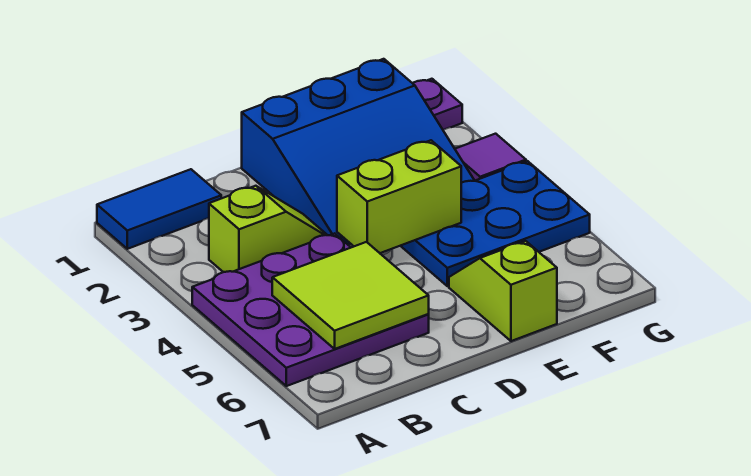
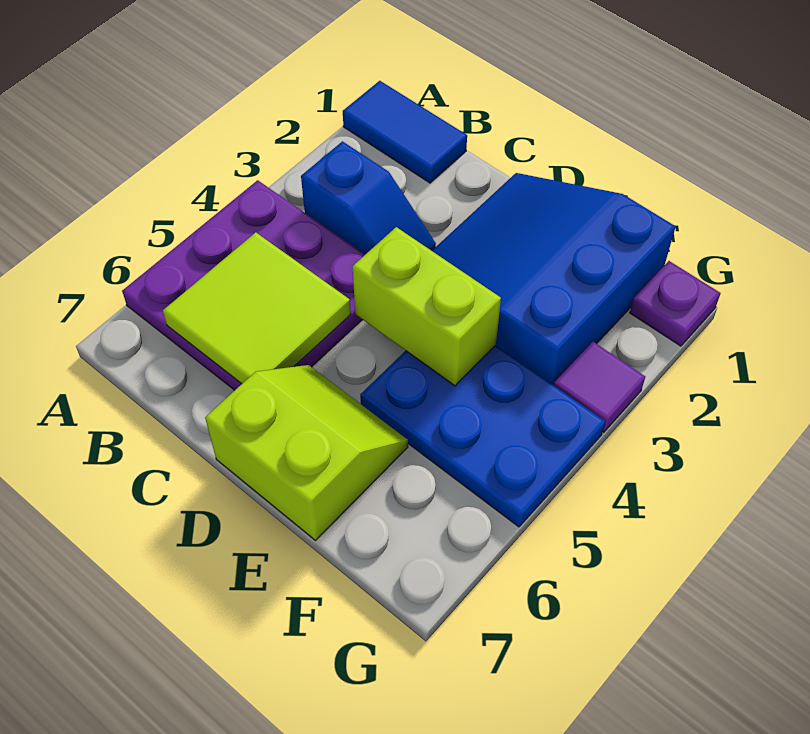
lime 1x2 slope [209,186,327,272] -> blue 1x2 slope [301,141,436,254]
blue 3x3 slope [242,59,475,245] -> blue 3x3 slope turned to [432,173,676,385]
lime 1x2 slope [449,241,557,341] -> lime 2x2 slope [205,365,408,540]

